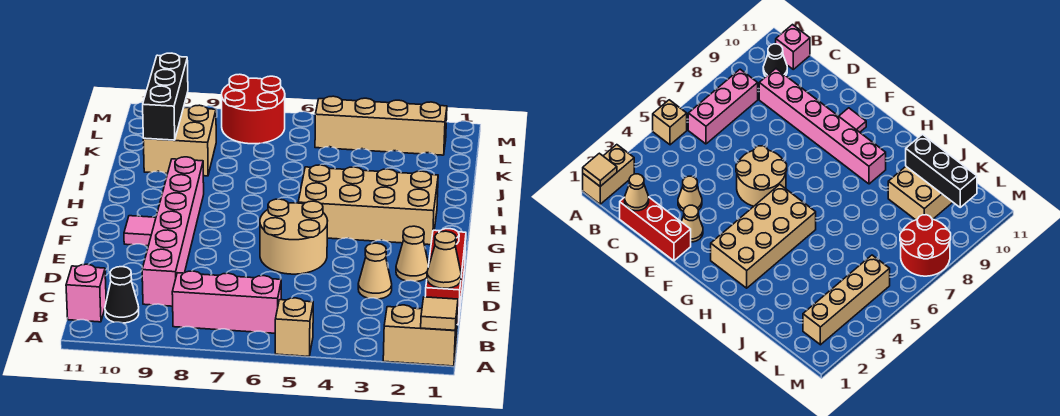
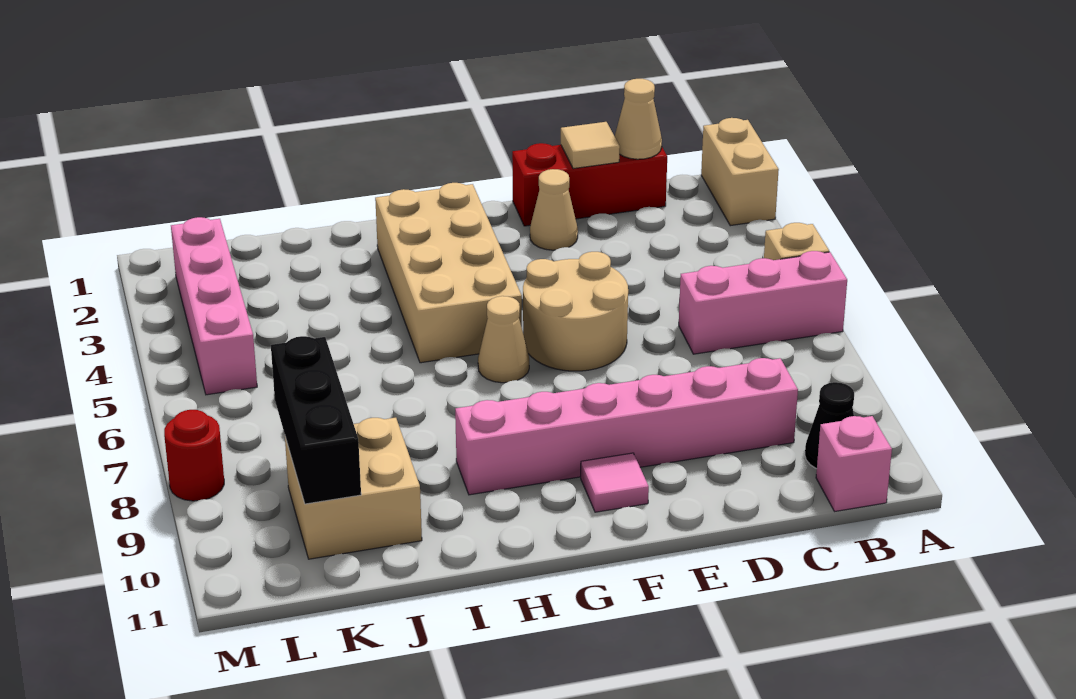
tan 1x1 tile [421,297,458,330] -> tan 1x1 tile moved to [561,122,620,169]
pink 1x3 brick [172,271,281,333] -> pink 1x3 brick turned to [679,251,847,354]
tan 1x1 cone [358,243,392,299] -> tan 1x1 cone moved to [478,296,529,383]
black 1x3 brick [143,53,188,140] -> black 1x3 brick turned to [271,336,361,504]
tan 1x4 brick [315,96,447,155] -> pink 1x4 brick [171,217,257,395]
red 2x2 round brick [222,74,285,144] -> red 1x1 round brick [164,410,224,501]

